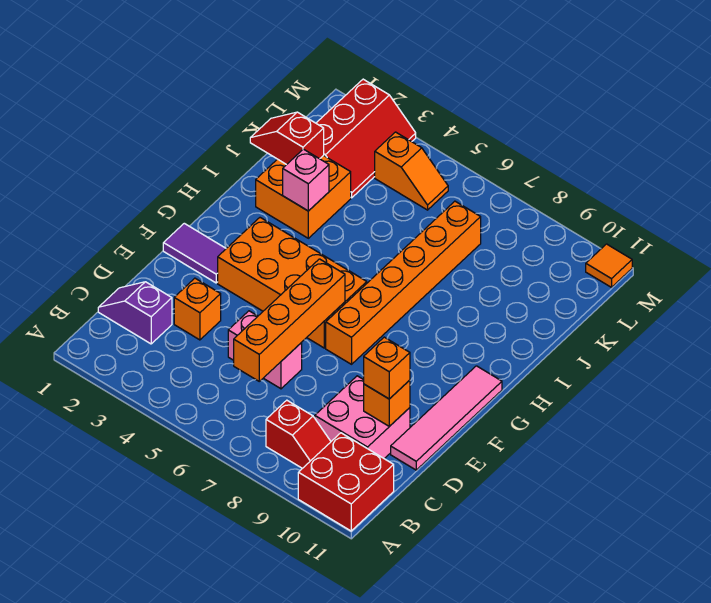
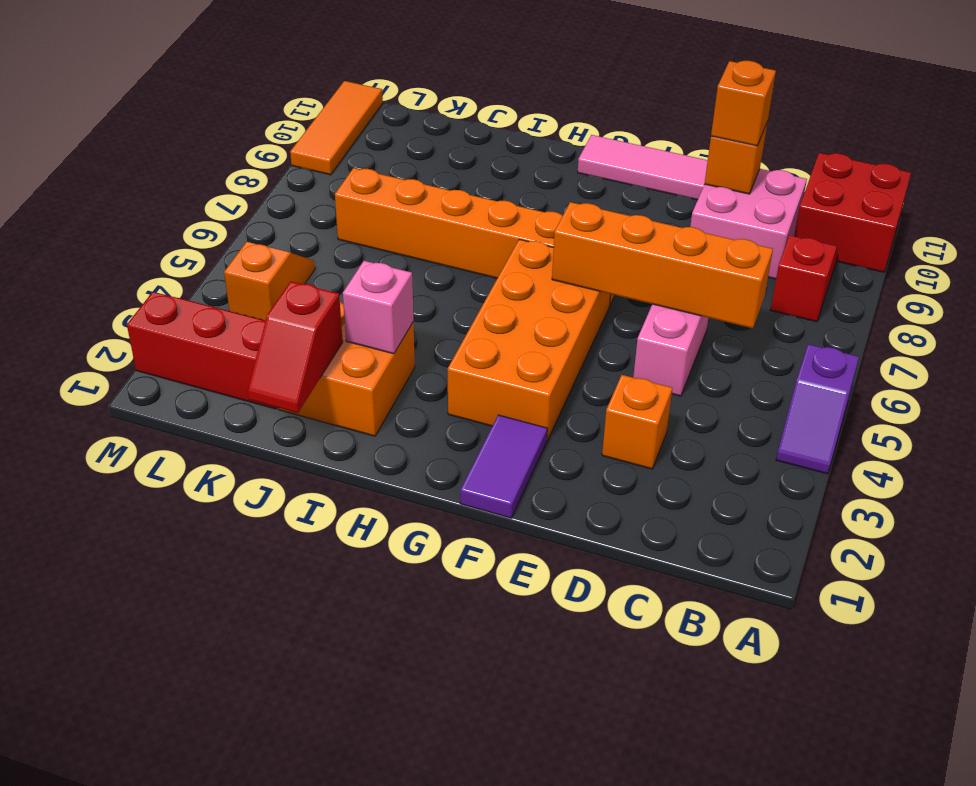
purple 1x2 slope [98,282,172,344] -> purple 1x2 slope moved to [776,344,859,474]
orange 1x1 tile [586,244,632,287] -> orange 1x3 tile [290,81,383,175]

